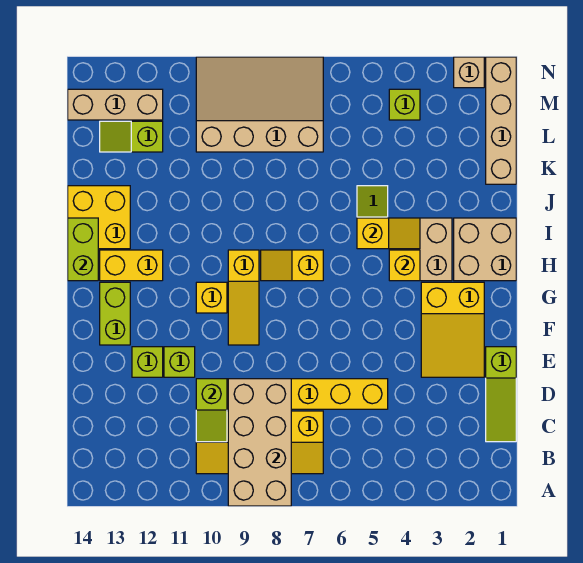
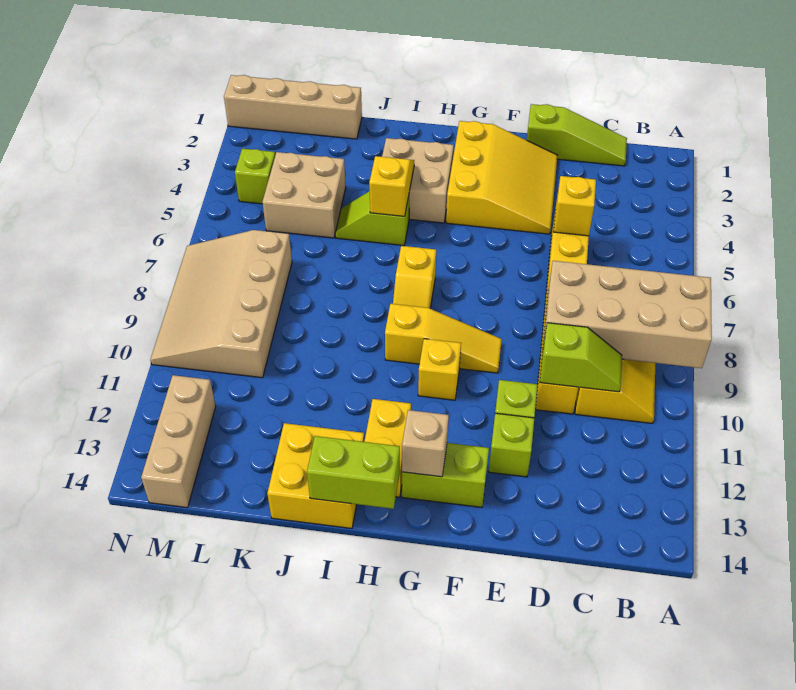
yellow 2x3 slope [421,282,484,377] -> yellow 3x3 slope [446,121,558,234]
tan 2x2 brick [454,218,516,281] -> tan 2x2 brick moved to [262,152,346,238]
yellow 1x1 brick [389,250,420,281] -> yellow 1x1 brick moved to [553,176,596,236]
lime 1x2 slope [100,121,163,152] -> none
tan 1x1 brick [454,57,484,88] -> tan 1x1 brick moved to [402,410,449,477]

